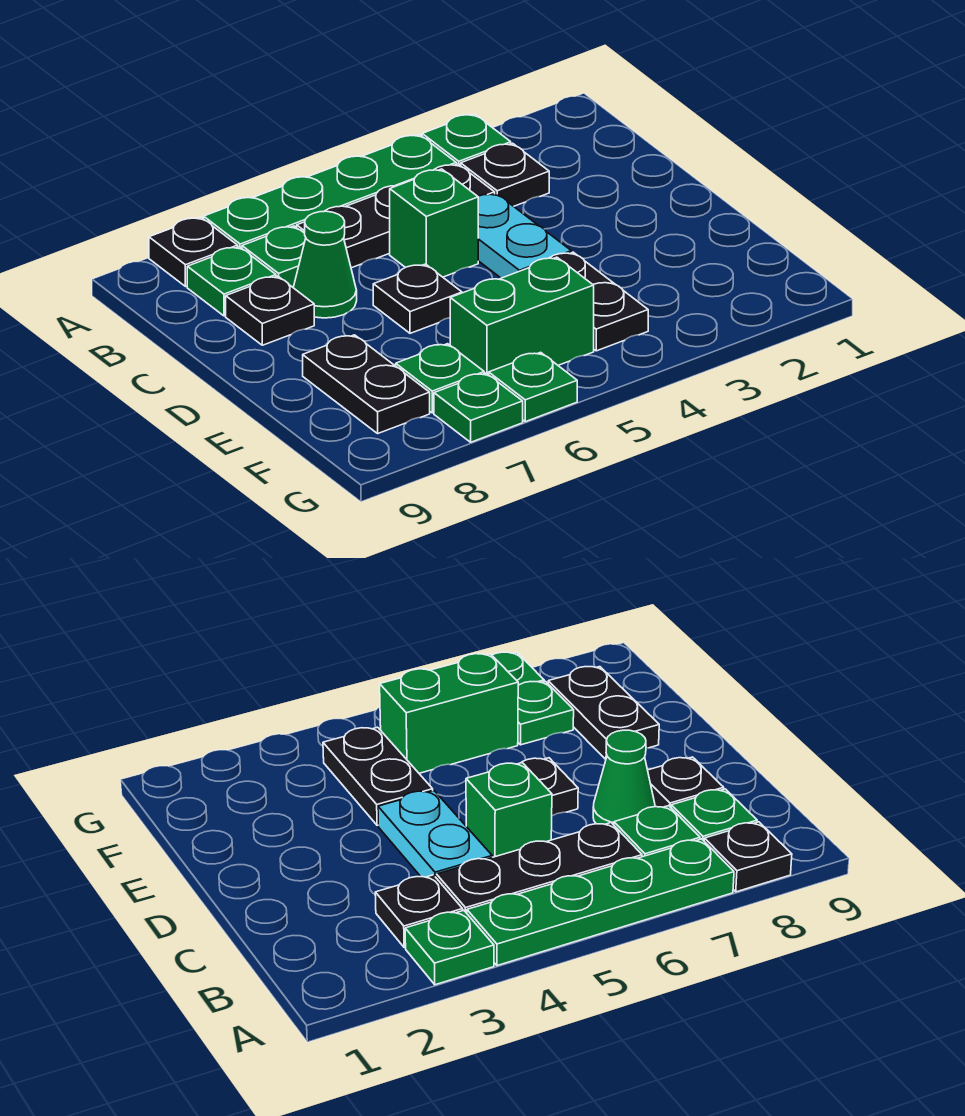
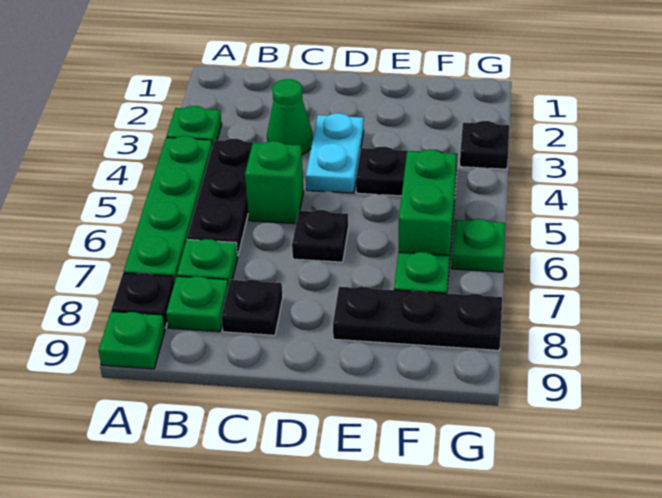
black 1x1 plate [461,143,549,206] -> black 1x1 plate moved to [460,121,509,169]
cyan 1x2 plate [478,193,571,278] -> cyan 1x2 plate turned to [306,113,364,193]
green 1x1 cone [293,211,357,318] -> green 1x1 cone moved to [267,79,313,155]
black 1x2 plate [303,335,430,433] -> black 1x3 plate [333,287,502,350]
green 1x1 plate [434,373,523,442] -> green 1x1 plate moved to [99,311,165,369]

